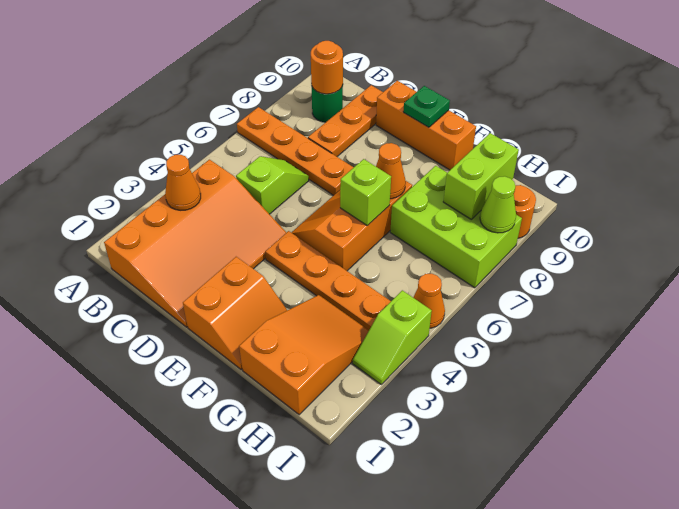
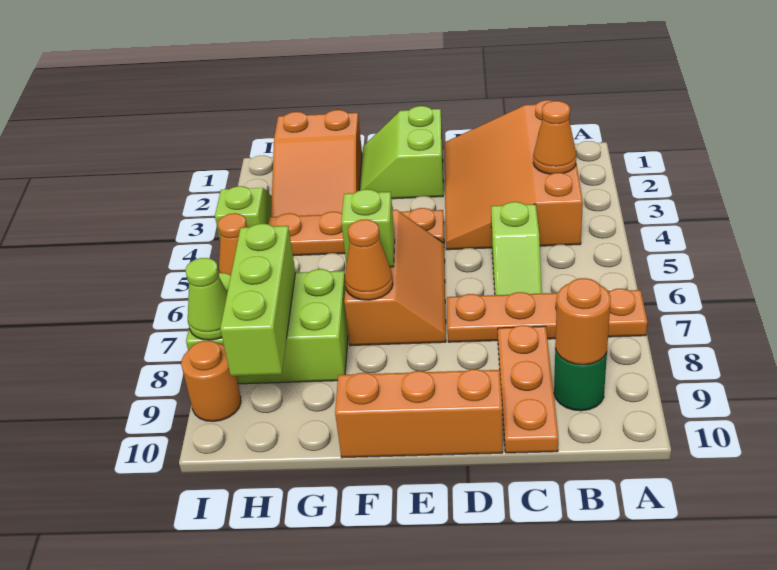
orange 2x2 slope [183,257,287,369] -> lime 2x2 slope [360,106,443,199]
green 1x1 plate [403,86,450,127] -> none
lime 1x2 brick [443,133,519,219] -> lime 1x3 brick [220,224,296,376]

